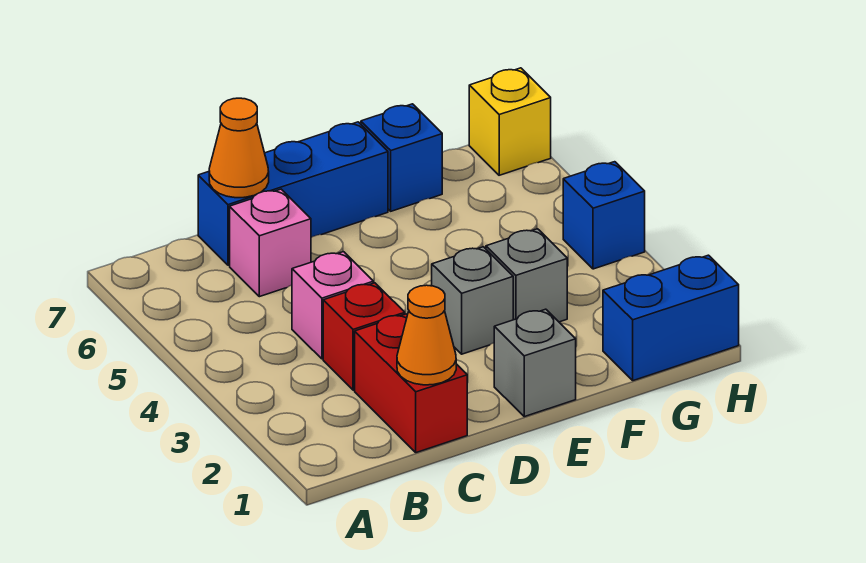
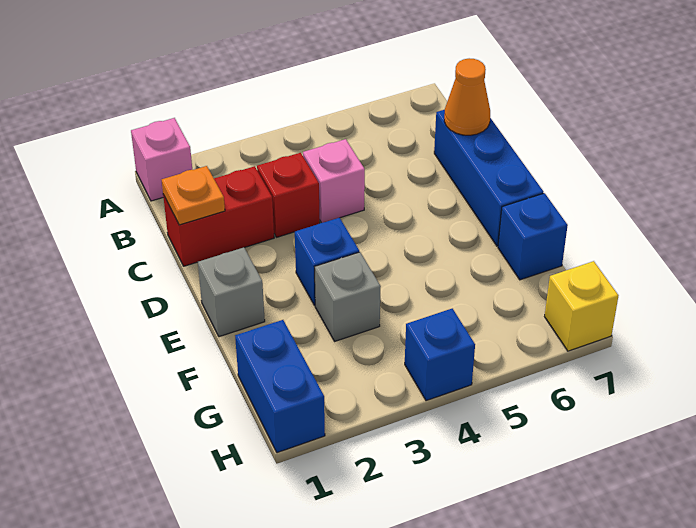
orange 1x1 cone [397,285,456,385] -> orange 1x1 plate [162,166,225,225]
pink 1x1 brick [230,189,311,297] -> pink 1x1 brick moved to [131,118,192,201]
grey 1x1 brick [432,247,513,354] -> blue 1x1 brick [295,218,359,306]

